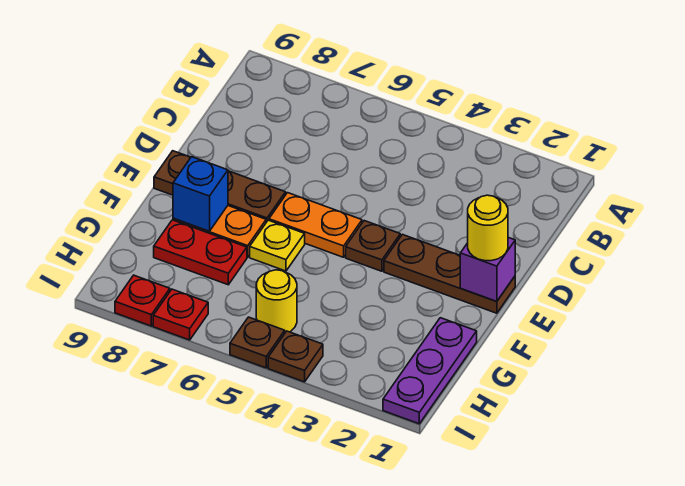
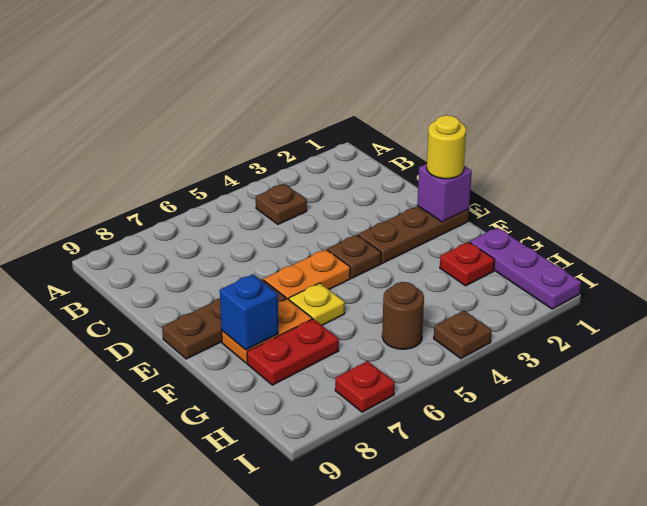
yellow 1x1 round brick [256,270,297,333] -> brown 1x1 round brick [382,282,424,349]
brown 1x1 plate [230,317,285,368] -> brown 1x1 plate moved to [256,184,307,224]
red 1x1 plate [115,275,170,326] -> red 1x1 plate moved to [440,242,495,286]

